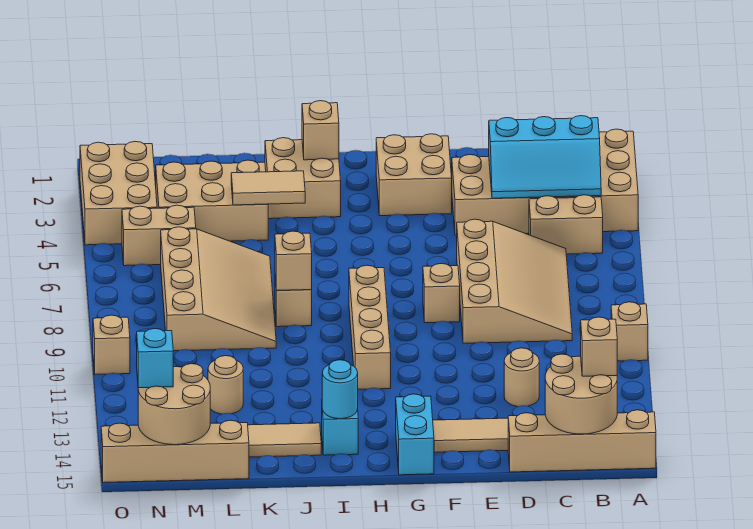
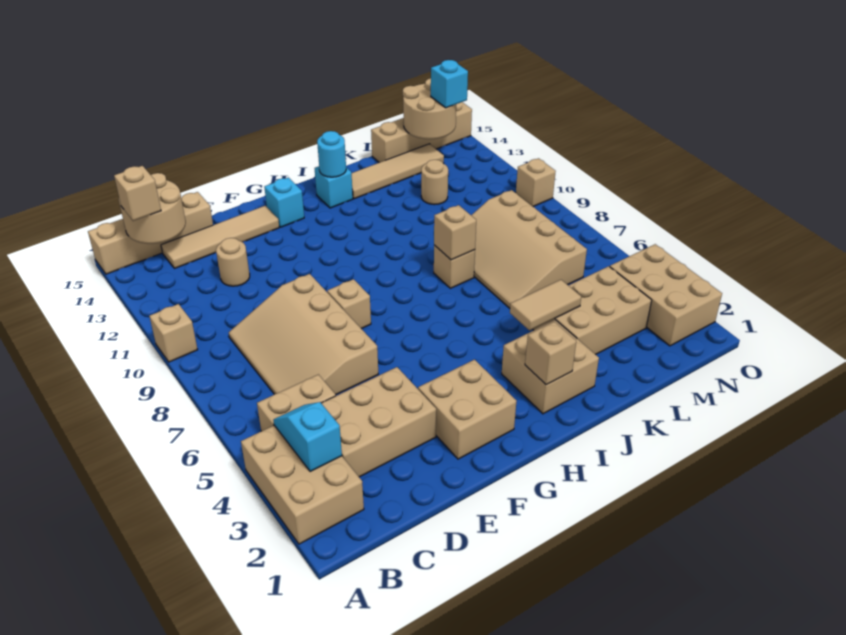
cyan 2x3 slope [489,116,601,198] -> cyan 1x2 slope [273,402,342,471]
cyan 1x2 brick [396,394,434,475] -> cyan 1x1 brick [264,178,304,227]
tan 1x4 brick [349,265,391,389] -> none
tan 1x2 brick [122,205,196,266] -> none

